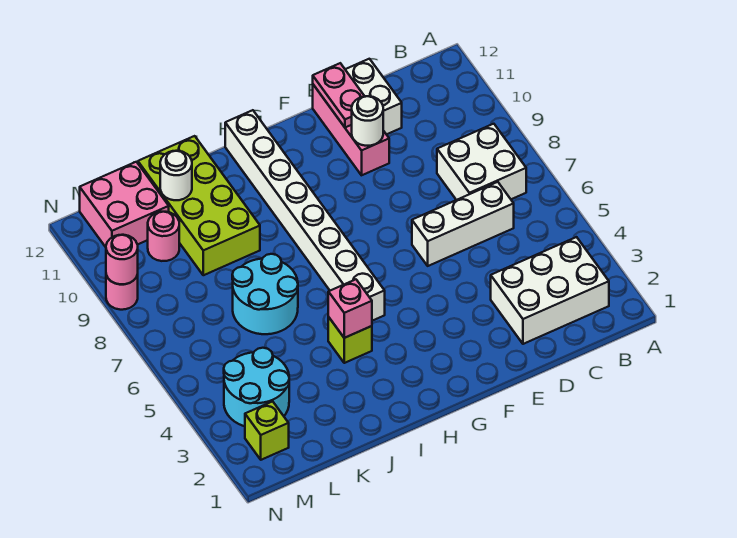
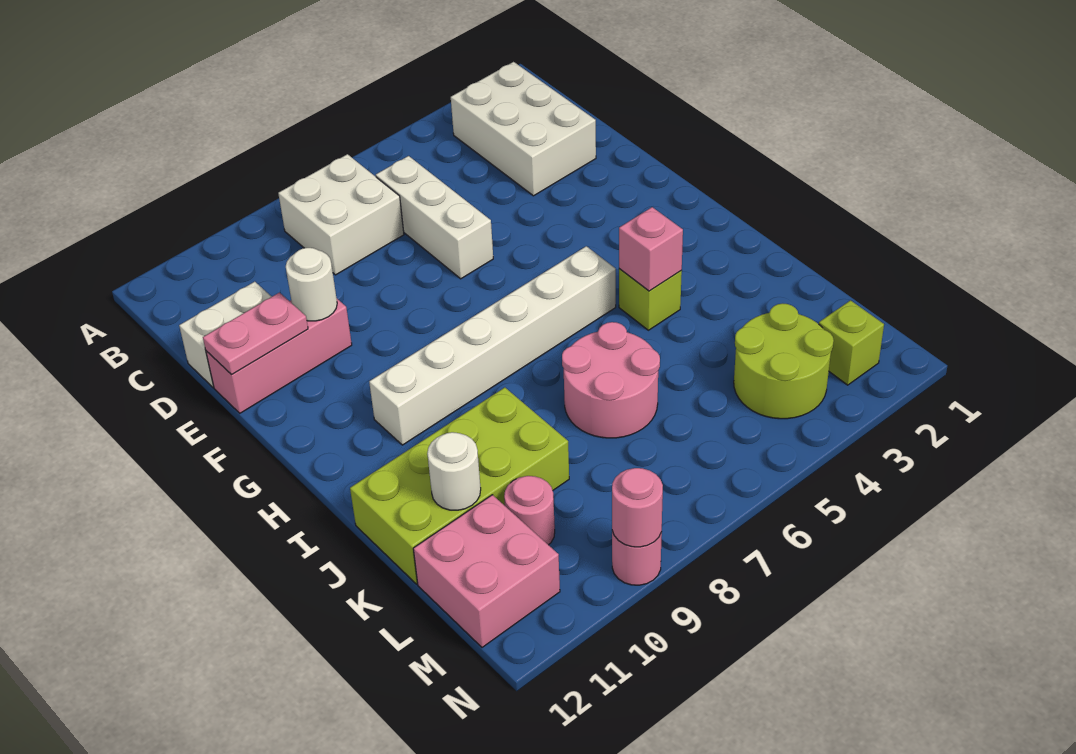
white 1x8 brick [225,110,385,321] -> white 1x6 brick [369,246,616,445]
cyan 2x2 round brick [232,254,298,334] -> pink 2x2 round brick [562,322,660,438]
cyan 2x2 round brick [224,348,289,426] -> lime 2x2 round brick [734,303,834,419]

